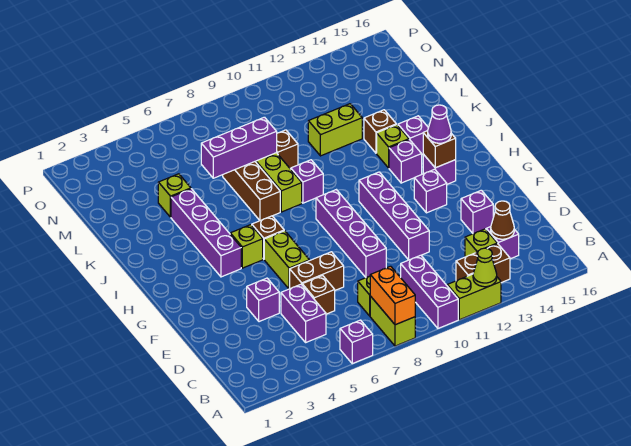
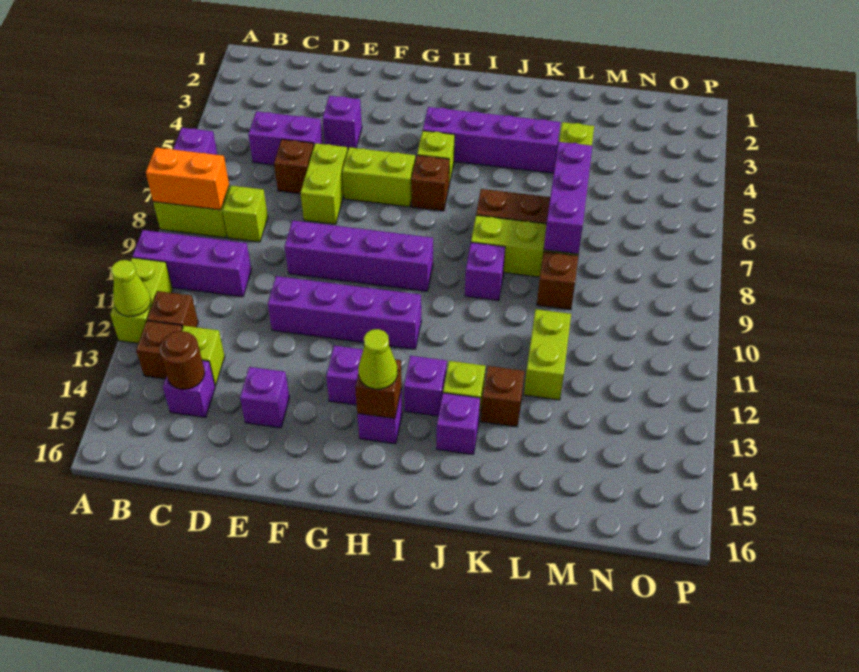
brown 1x1 cone [491,201,514,239] -> brown 1x1 round brick [159,331,205,389]
brown 1x2 brick [290,252,344,290] -> lime 1x2 brick [300,143,347,224]
purple 1x1 cone [428,105,451,143] -> lime 1x1 cone [358,329,398,389]

